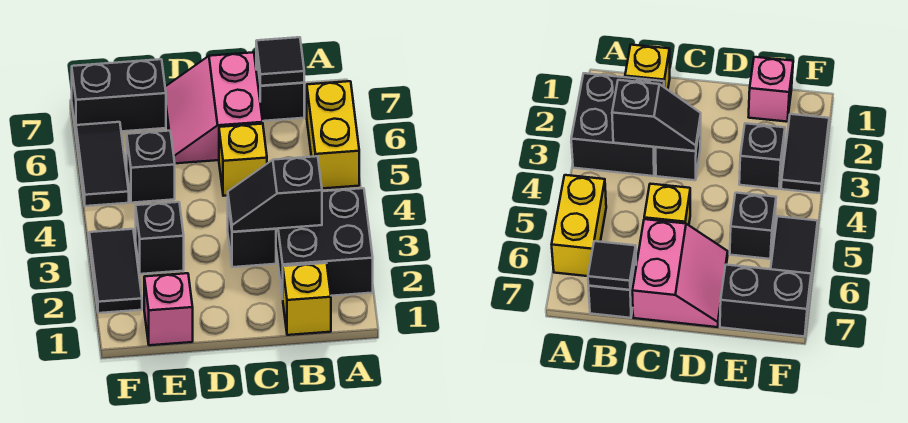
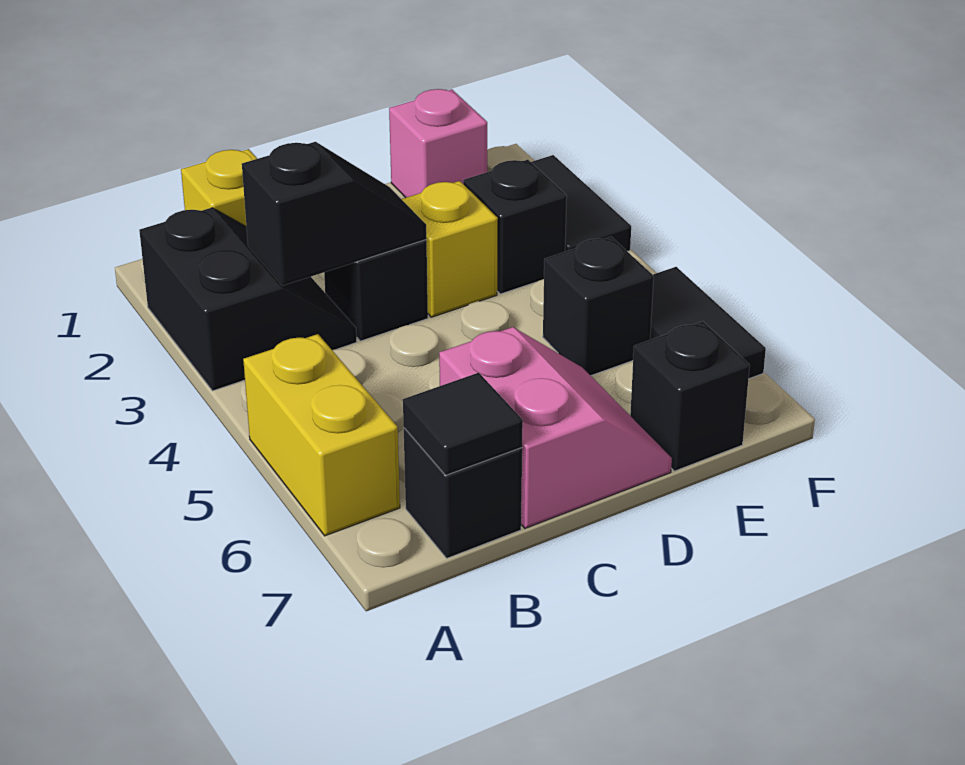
black 2x2 brick [276,188,373,298] -> black 2x2 slope [139,208,357,391]
yellow 1x1 brick [219,124,267,196] -> yellow 1x1 brick moved to [402,181,498,317]
black 1x2 brick [72,59,166,132] -> black 1x1 brick [630,321,750,471]

